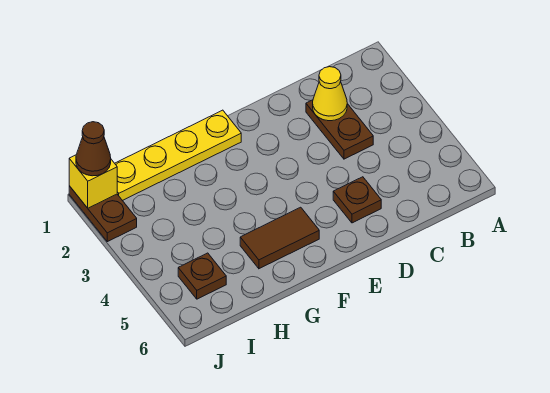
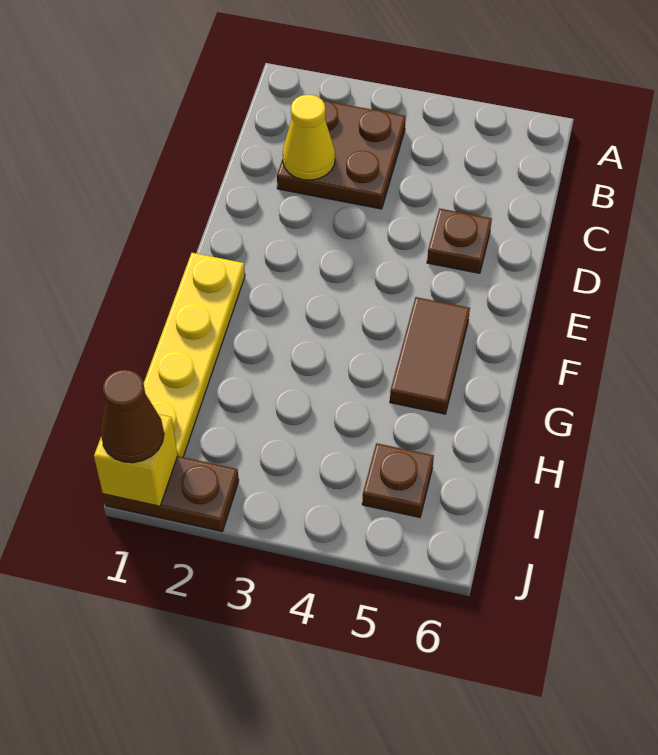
brown 1x2 plate [306,100,373,159] -> brown 2x2 plate [277,100,406,209]

